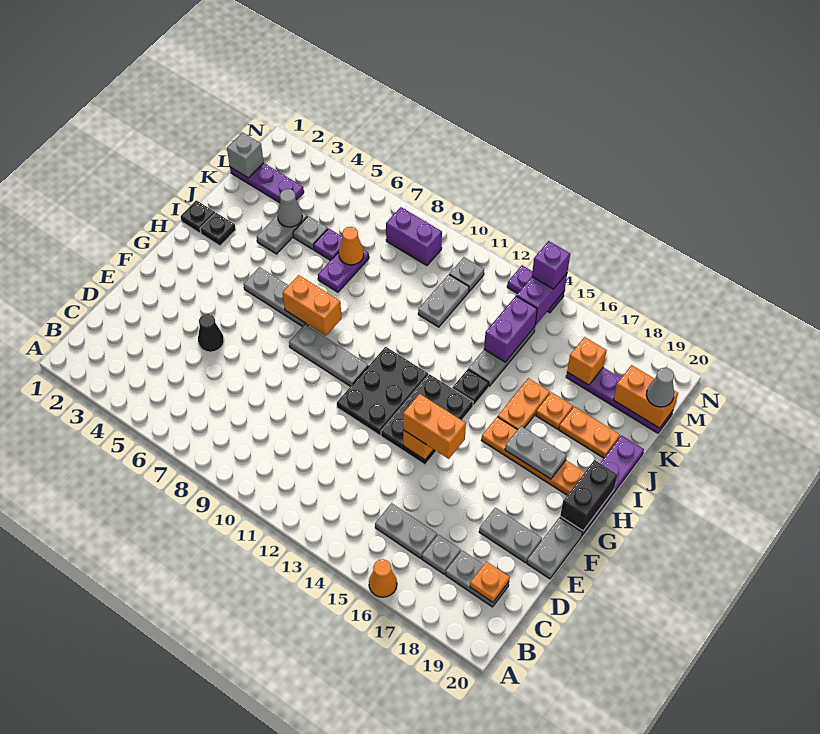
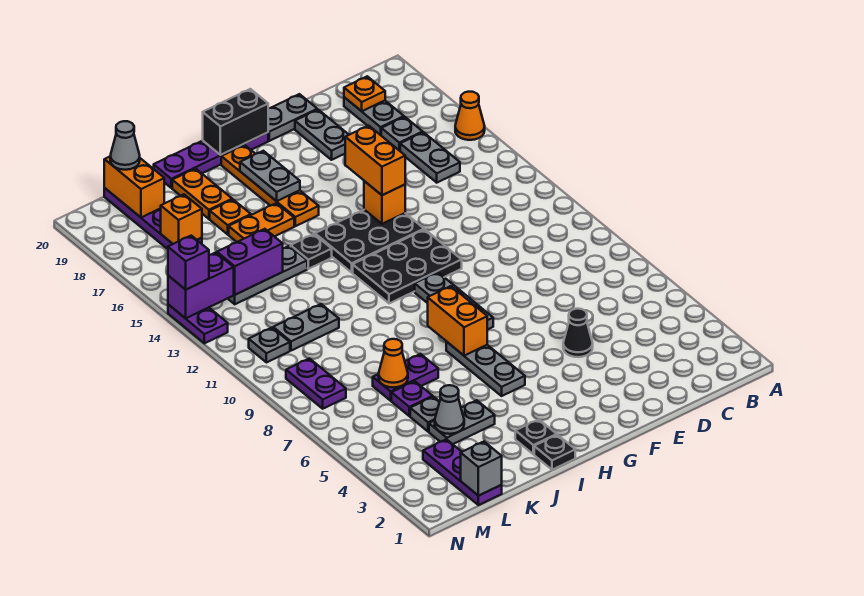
purple 1x2 brick [386,207,442,266] -> purple 1x2 plate [286,358,346,409]

